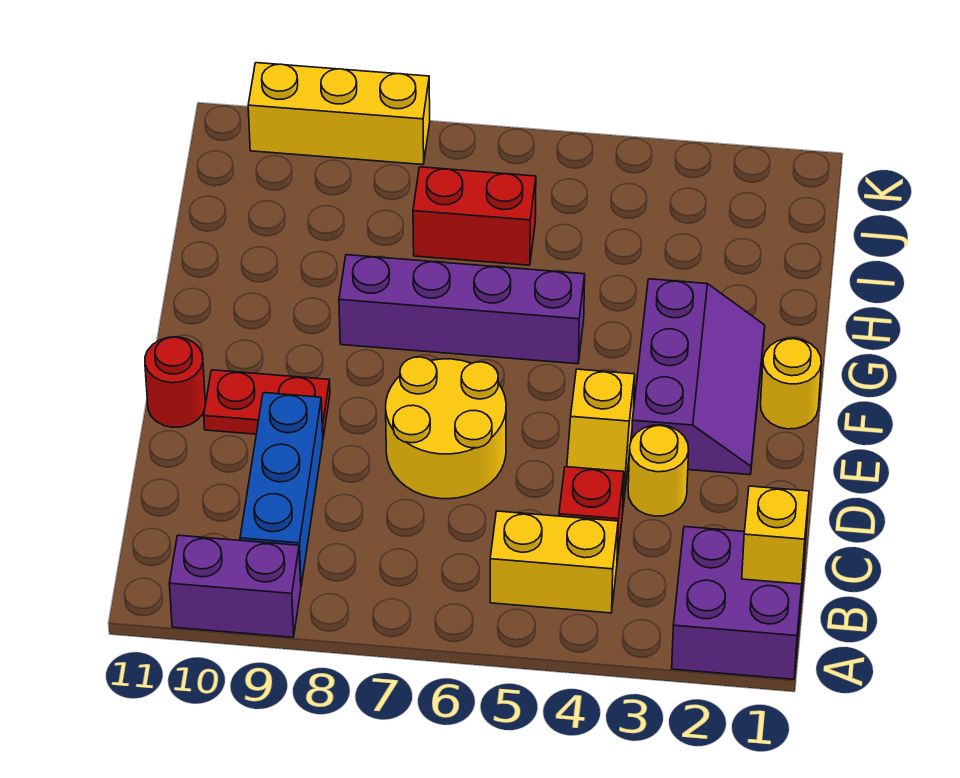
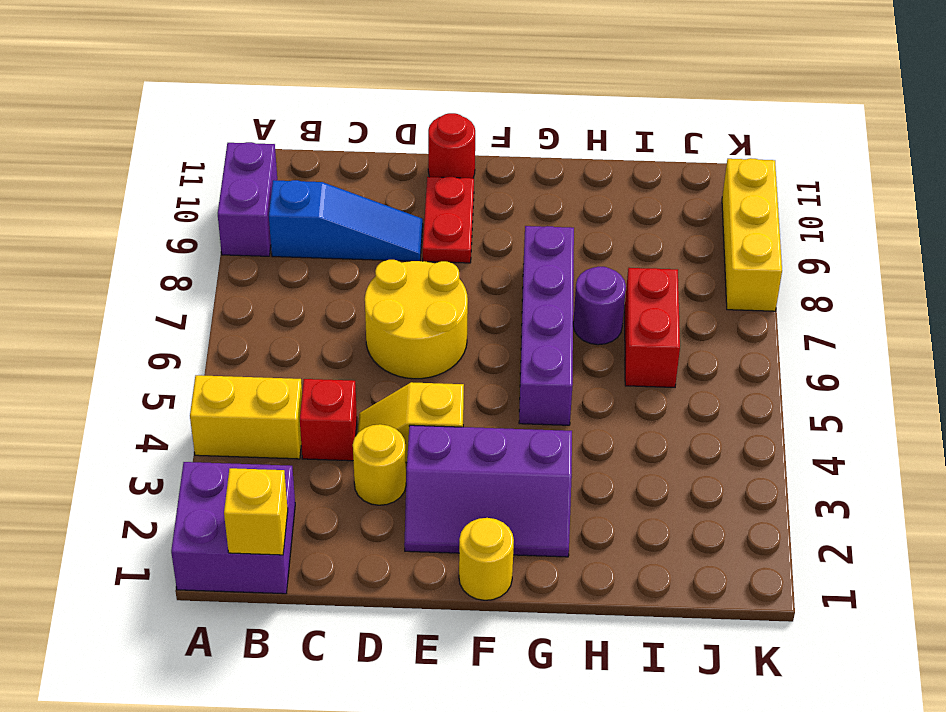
yellow 1x2 brick [490,511,618,613] -> yellow 1x2 brick turned to [190,375,302,459]
blue 1x3 brick [240,393,323,585] -> blue 1x3 slope [269,180,423,261]
none -> purple 1x1 round brick [573,267,626,345]

